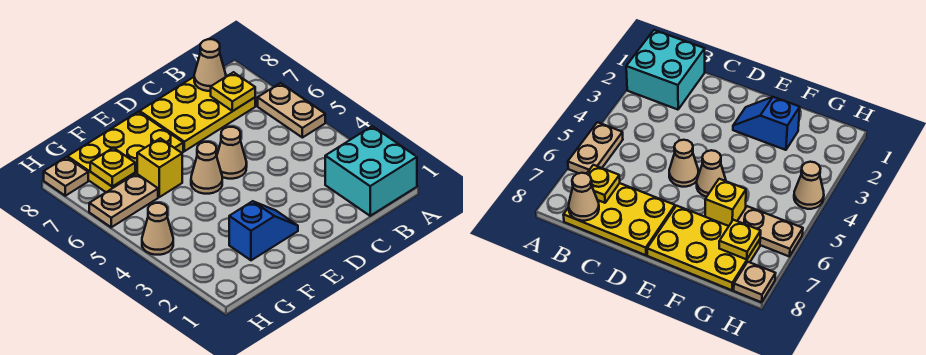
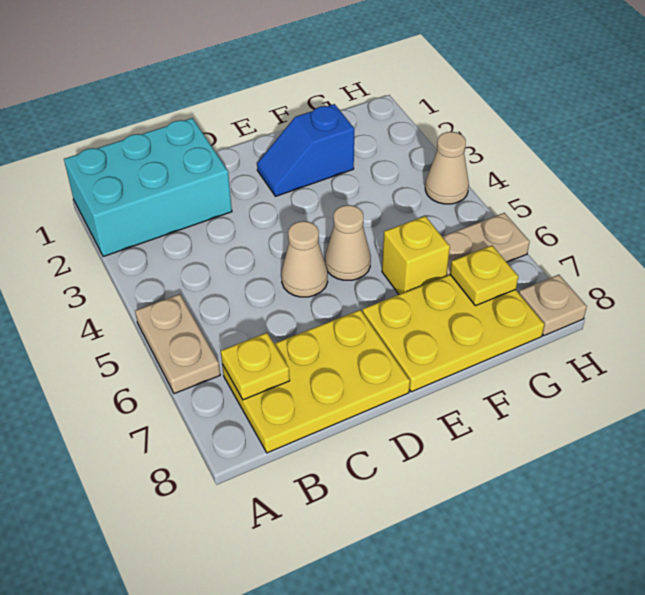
cyan 2x2 brick [325,126,417,216] -> cyan 2x3 brick [64,118,232,257]
tan 1x1 cone [194,39,226,91] -> none

